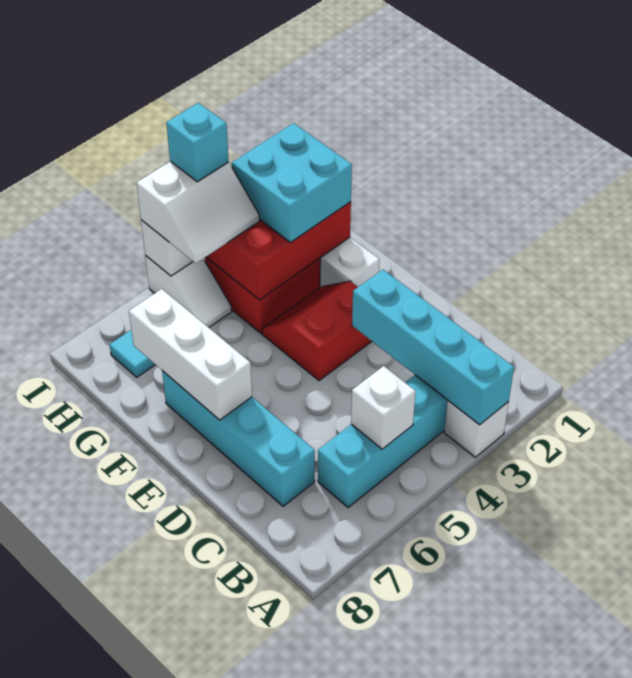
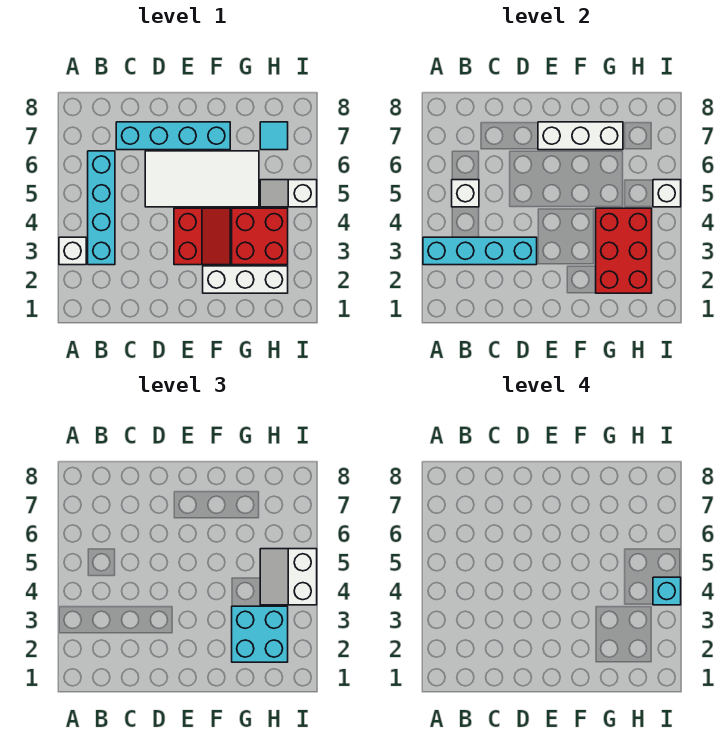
none -> white 2x4 tile [145,151,259,207]

